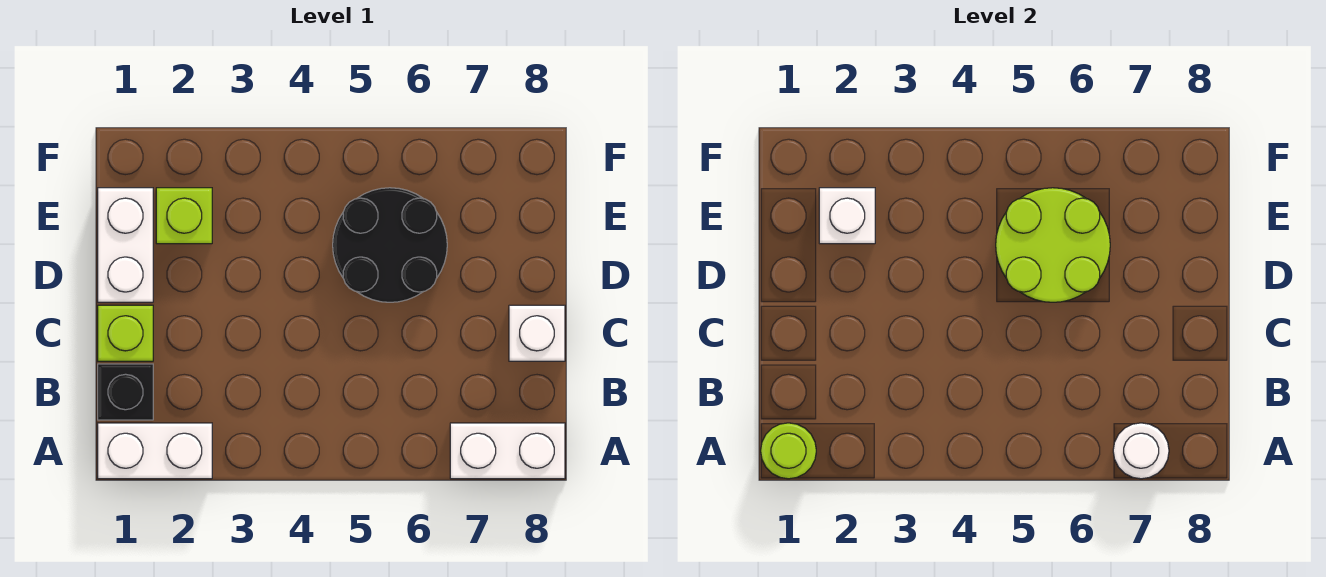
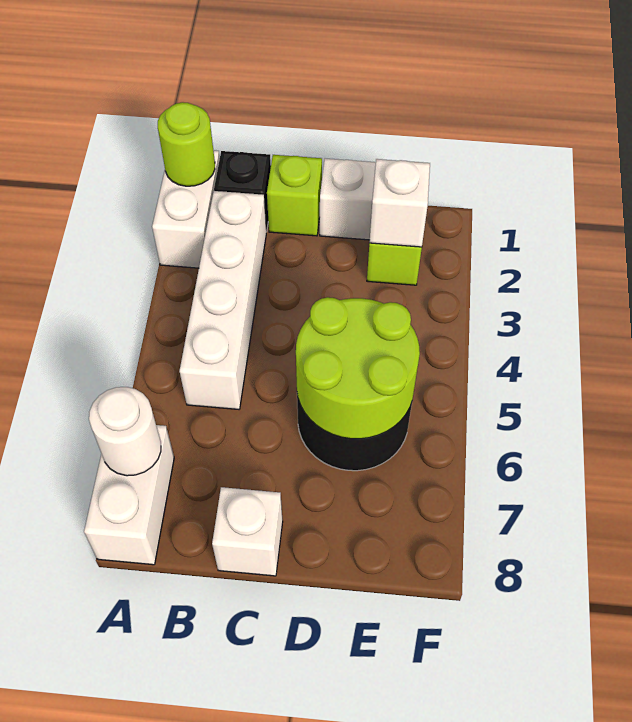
none -> white 1x4 brick [179,191,266,409]

